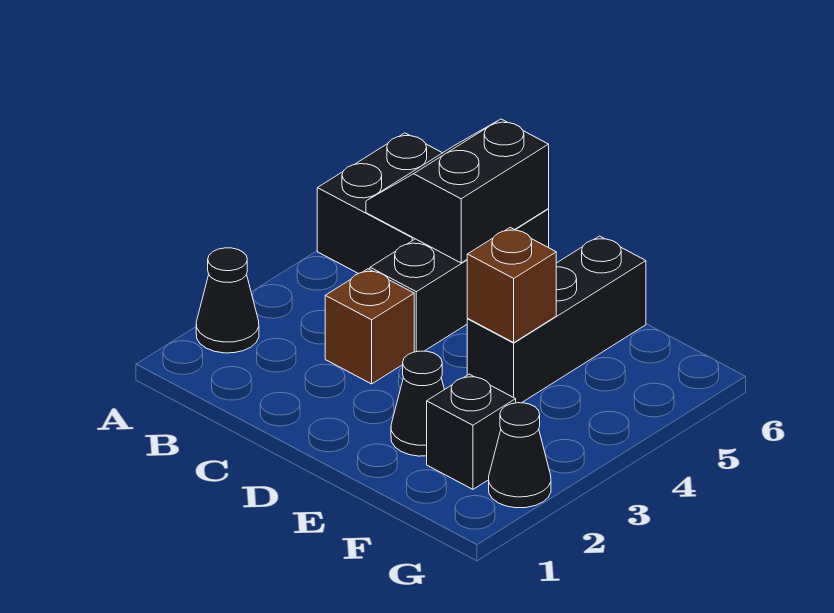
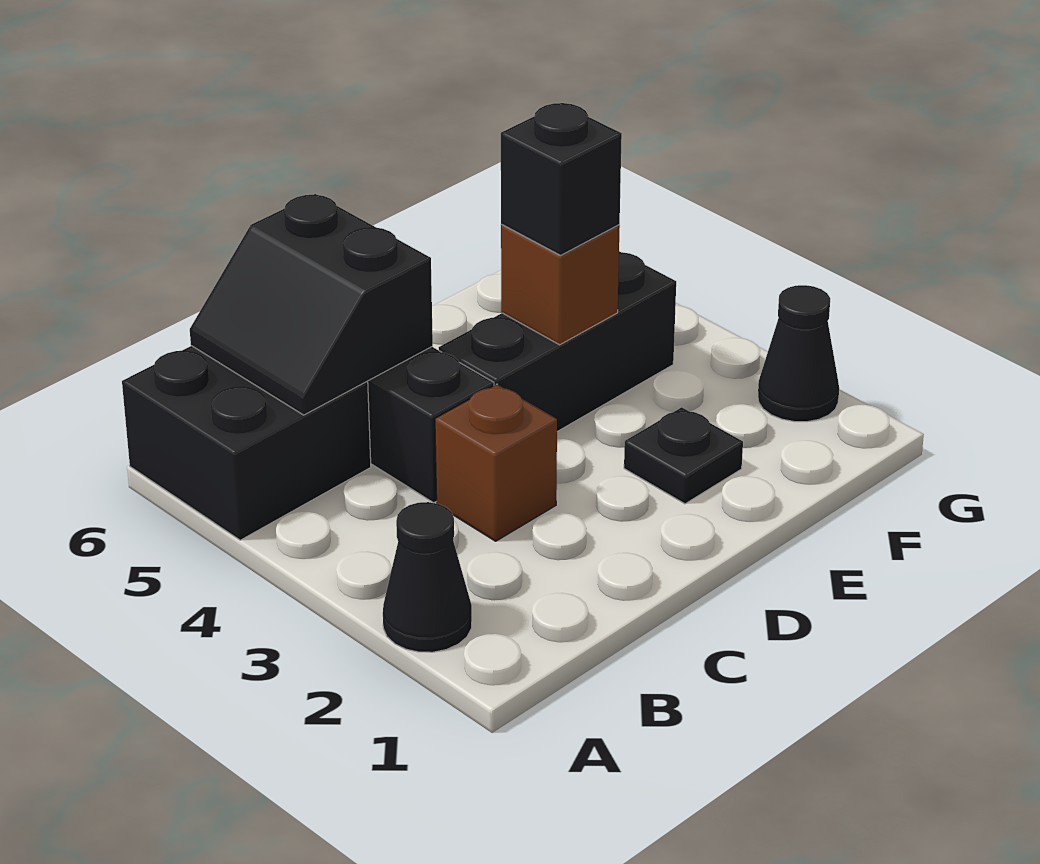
black 1x1 cone [391,351,444,456] -> black 1x1 plate [624,407,743,504]
black 1x3 brick [467,236,646,403] -> black 1x3 brick turned to [439,251,676,432]
black 1x1 brick [427,374,516,489] -> black 1x1 brick moved to [501,103,622,255]

